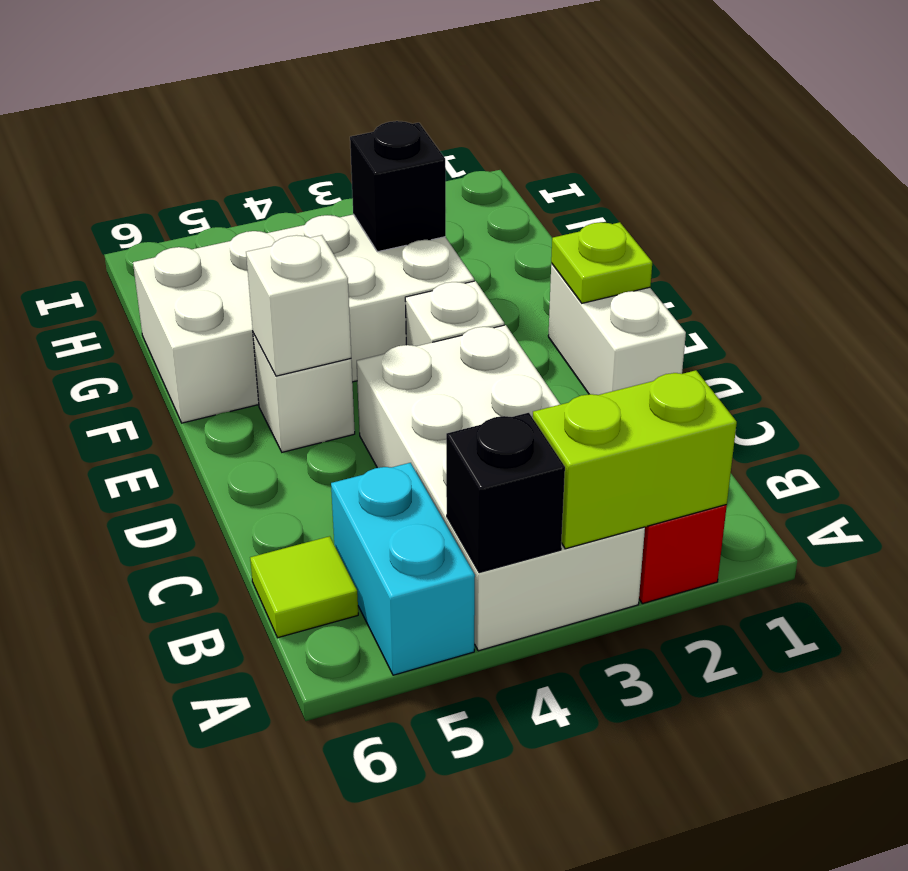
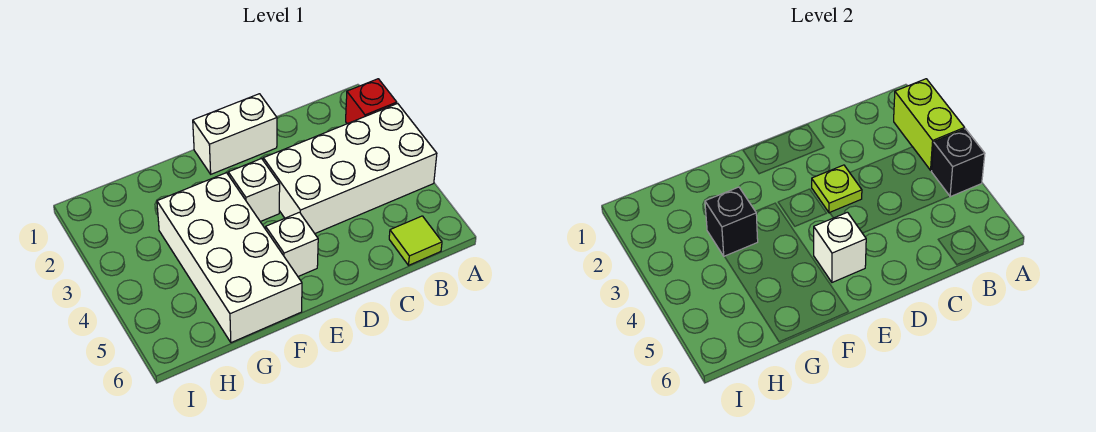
cyan 1x2 brick [331,463,475,675] -> none
lime 1x1 plate [551,222,652,303] -> lime 1x1 plate moved to [812,165,862,213]

